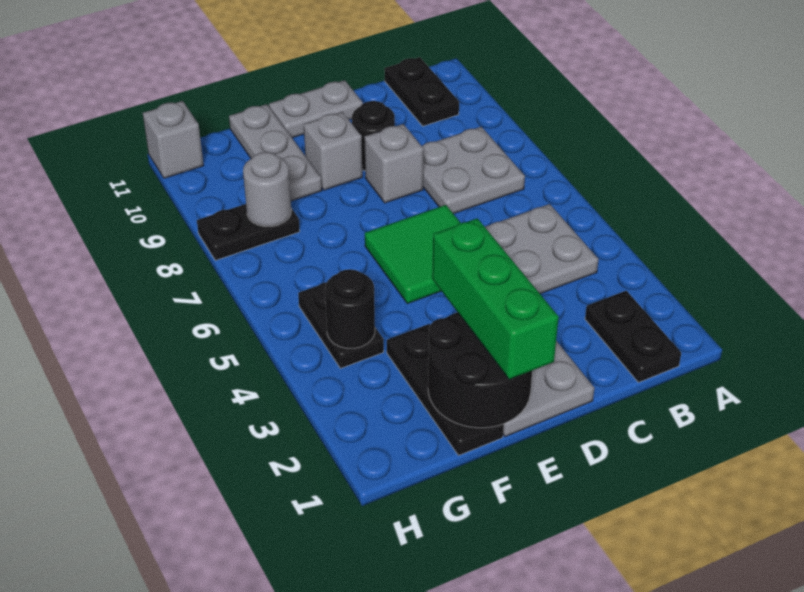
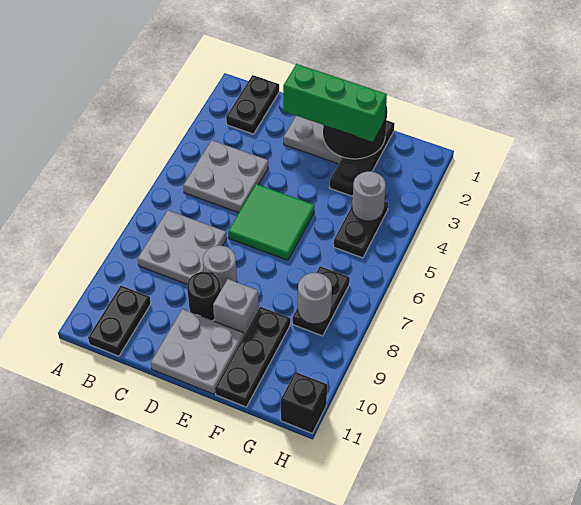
grey 1x1 brick [364,124,424,203] -> grey 1x1 round brick [203,246,237,290]
grey 1x2 plate [269,80,363,138] -> grey 2x2 plate [151,309,244,394]
green 1x3 brick [432,218,559,380] -> green 1x3 brick turned to [283,64,387,142]
grey 1x3 plate [229,104,322,201] -> black 1x3 plate [215,307,290,407]
black 1x1 round brick [325,269,375,348] -> grey 1x1 round brick [352,172,386,221]
black 1x2 plate [197,204,300,260] -> black 1x2 plate turned to [293,266,350,336]
grey 1x1 brick [143,101,204,178] -> black 1x1 brick [281,372,327,433]

